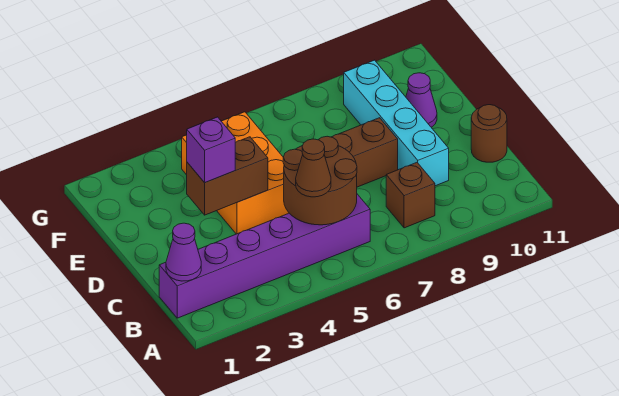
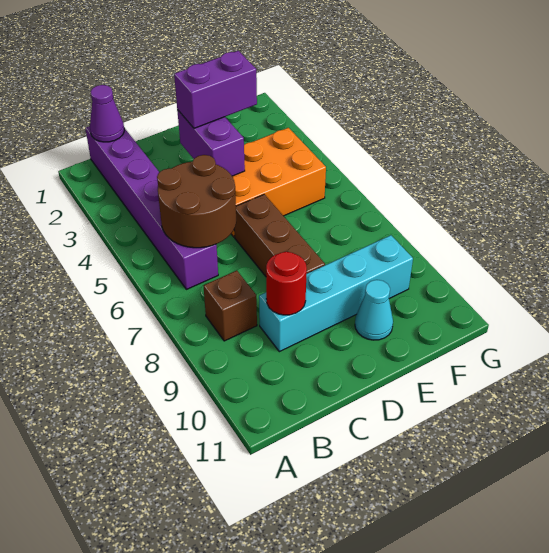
brown 1x1 cone [296,139,331,197] -> none
none -> red 1x1 round brick [266,252,307,315]
brown 1x1 round brick [471,105,507,162] -> none
brown 1x2 brick [187,137,268,215] -> purple 1x2 brick [177,110,245,176]
purple 1x1 brick [187,117,235,183] -> purple 1x2 brick [174,51,257,128]
purple 1x1 cone [406,73,437,127] -> cyan 1x1 cone [355,280,393,340]

